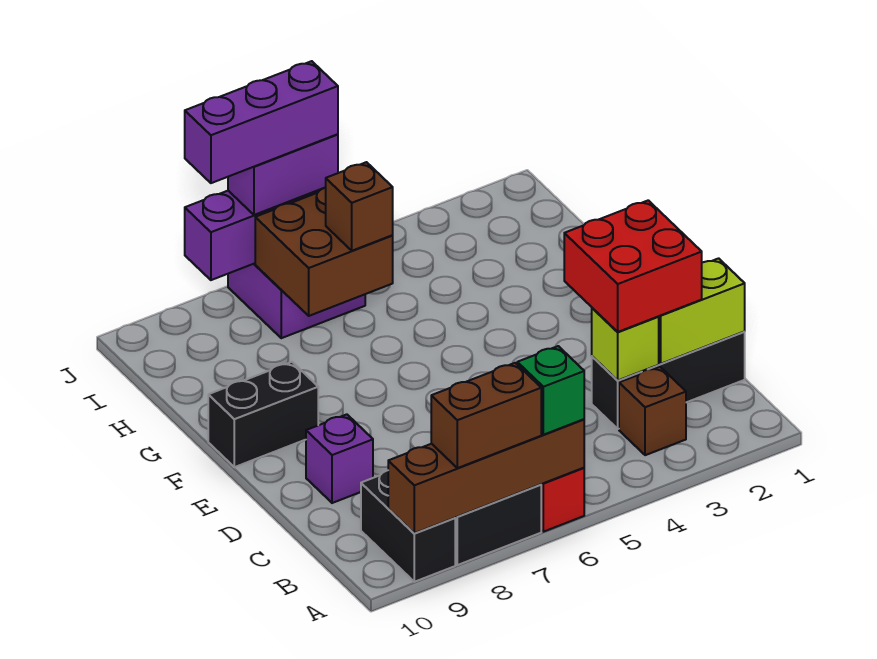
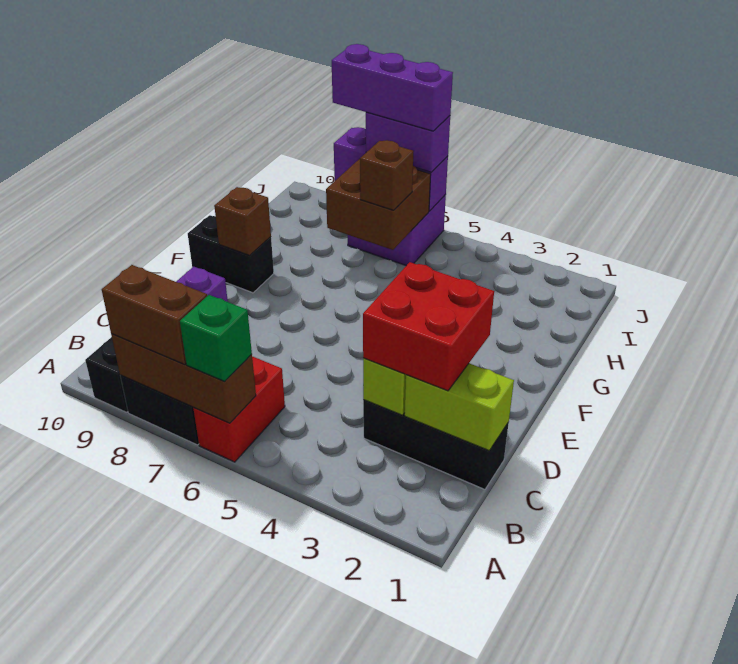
brown 1x4 brick [388,419,584,533] -> brown 1x3 brick [111,334,256,423]
brown 1x1 brick [619,367,686,455] -> brown 1x1 brick moved to [214,187,271,255]

